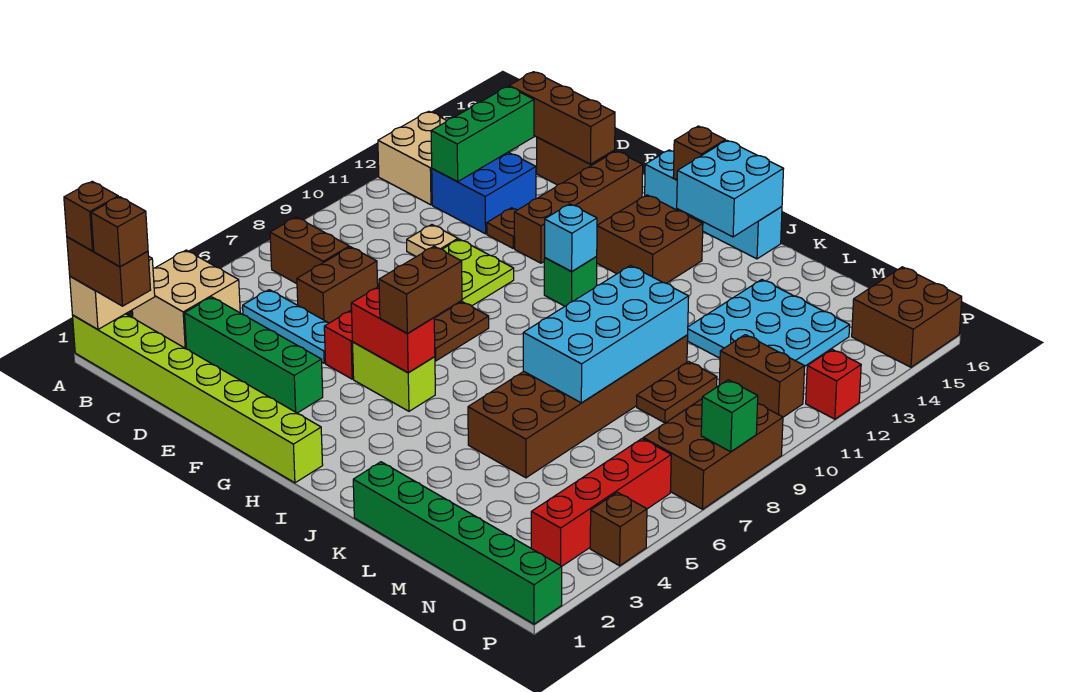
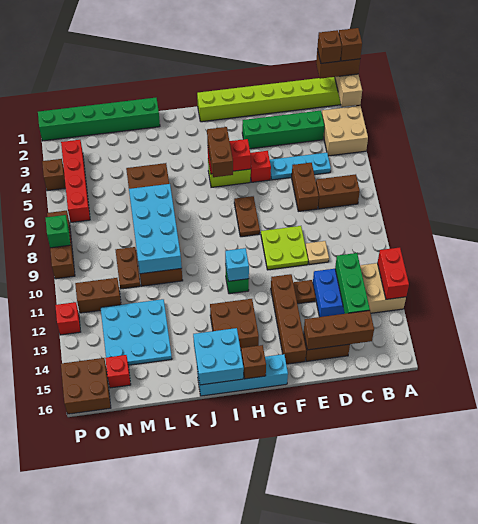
none -> red 1x2 brick [378,247,409,299]
none -> red 1x1 brick [105,355,131,388]
brown 2x3 brick [643,399,783,509] -> brown 1x3 brick [47,211,75,279]

